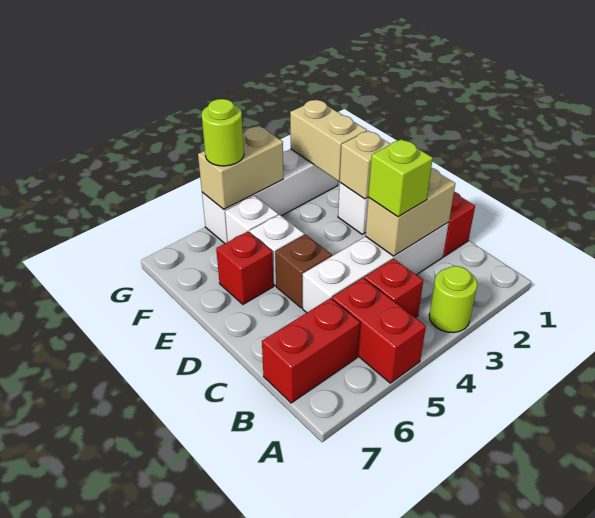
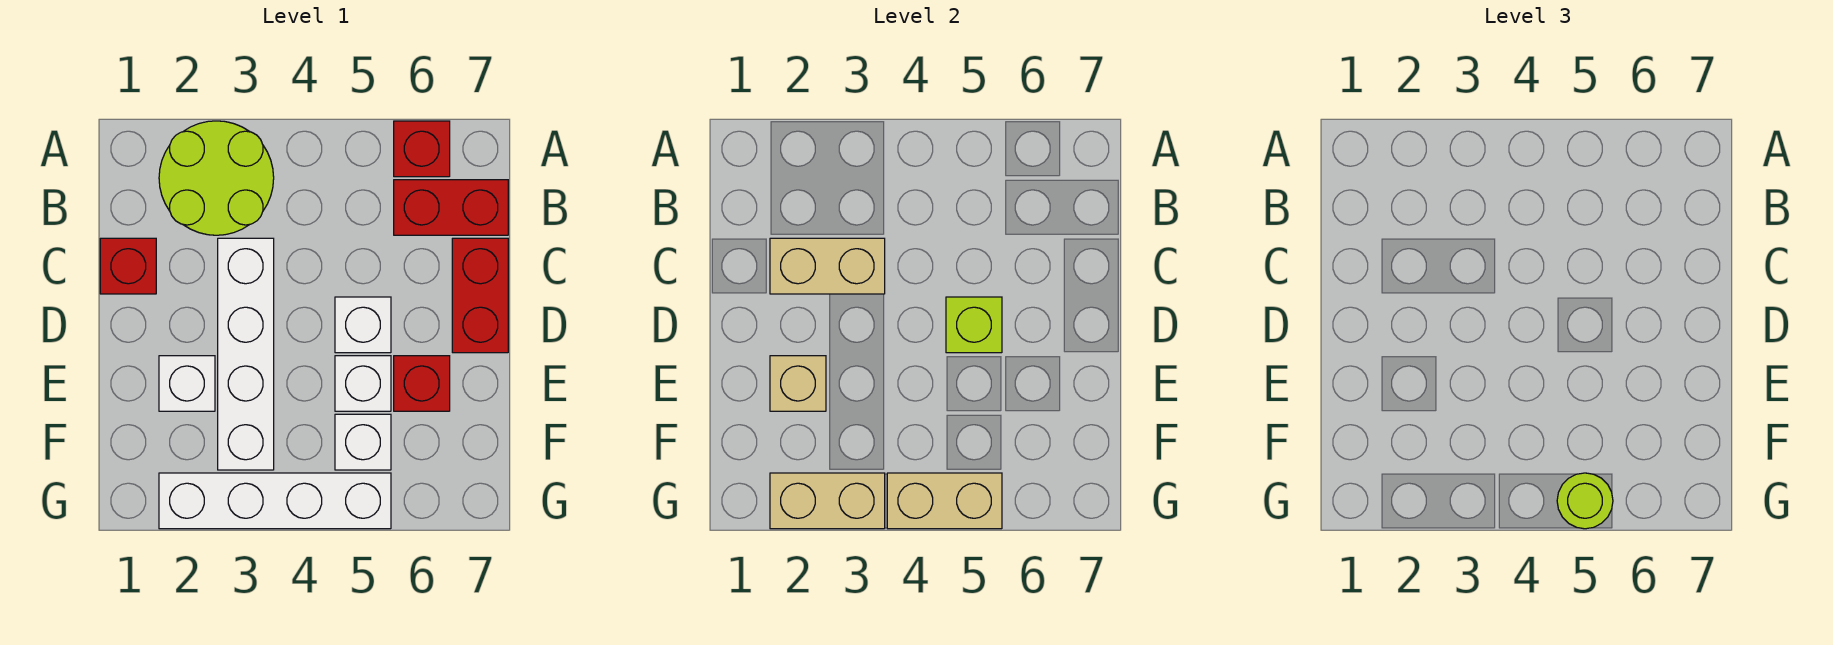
lime 1x1 round brick [429,266,477,333] -> lime 2x2 round brick [159,121,274,235]
red 1x2 brick [332,278,426,383] -> red 1x2 brick moved to [452,238,508,353]
red 1x1 brick [364,259,423,318] -> red 1x1 brick moved to [394,121,450,177]
white 1x4 brick [303,222,449,313] -> white 1x4 brick turned to [218,238,274,470]
lime 1x1 brick [368,139,433,217] -> lime 1x1 brick moved to [946,297,1002,353]
brown 1x1 brick [275,234,332,308] -> white 1x1 brick [335,297,391,353]
tan 1x2 brick [290,100,367,181] -> tan 1x2 brick turned to [770,473,885,529]

